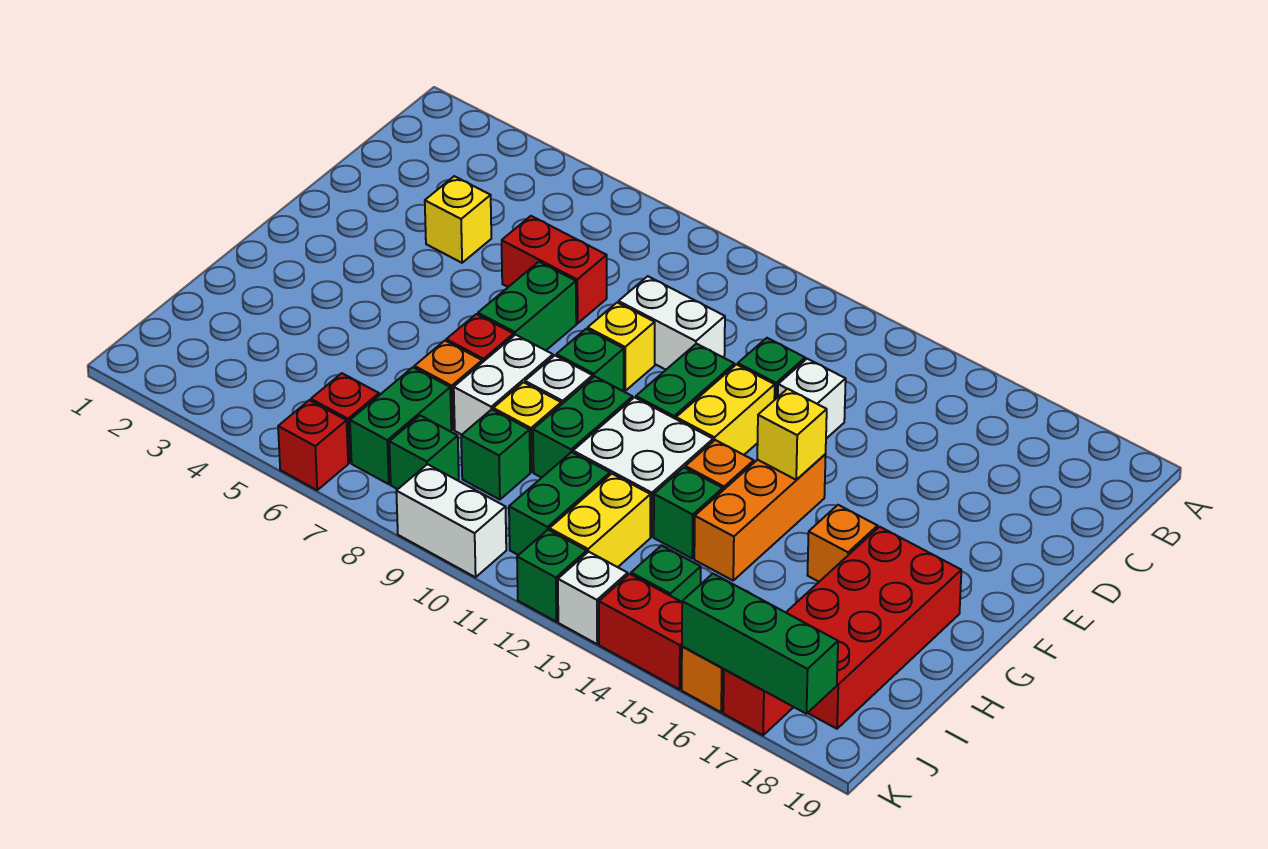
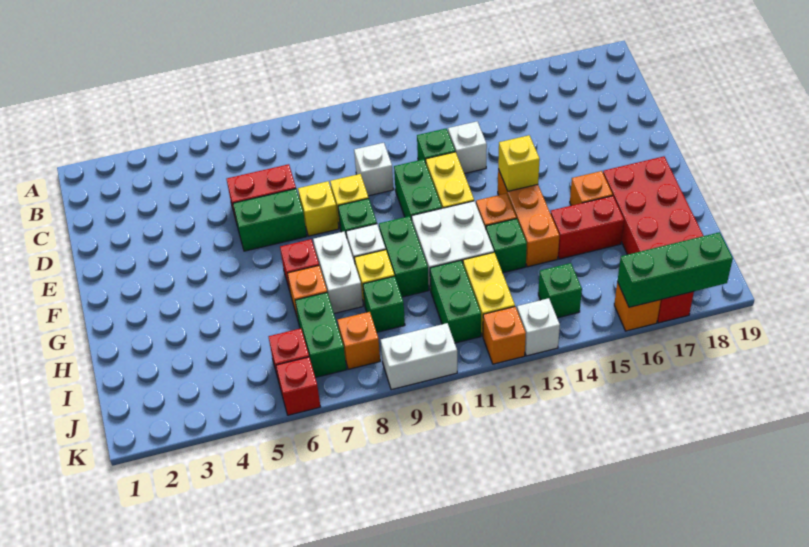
yellow 1x1 brick [425,176,491,263] -> yellow 1x1 brick moved to [298,181,339,236]
white 1x2 brick [619,276,725,370] -> white 1x1 brick [354,143,394,196]
green 1x2 brick [478,262,576,350] -> green 1x2 brick turned to [233,189,307,251]
green 1x1 brick [389,415,459,489] -> orange 1x1 brick [338,312,380,369]
green 1x1 brick [517,530,587,622] -> orange 1x1 brick [483,307,526,364]
red 1x2 brick [599,574,682,689] -> red 1x2 brick moved to [550,196,624,259]

